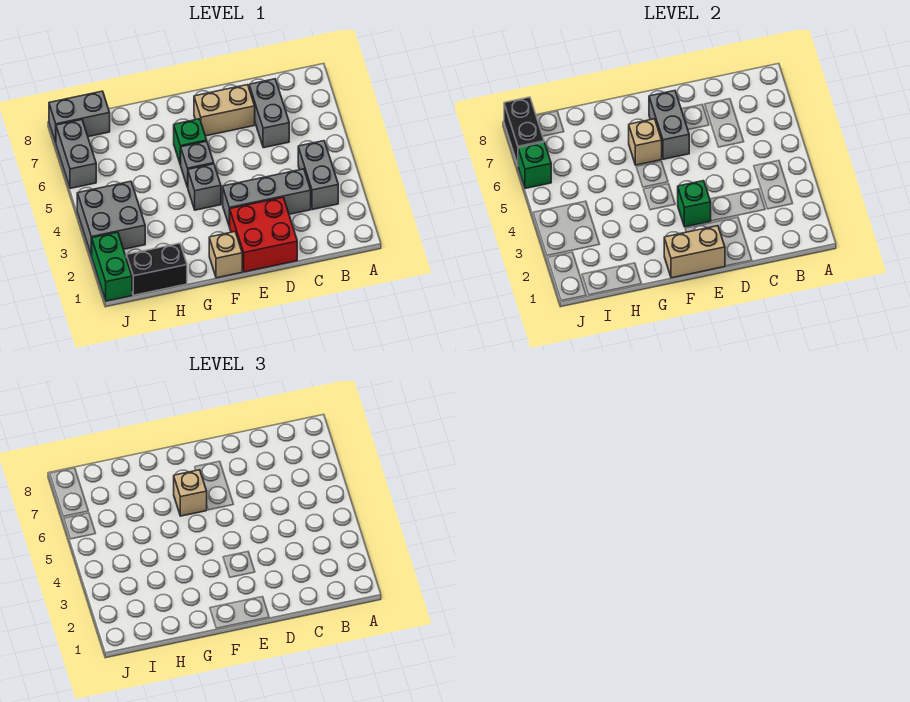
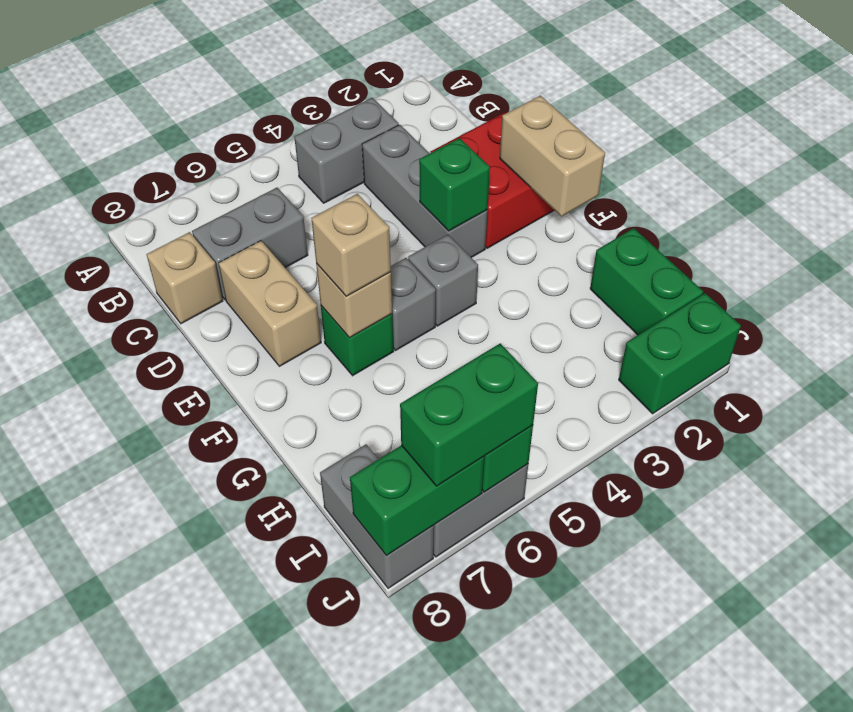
grey 1x2 brick [649,91,689,159] -> none
tan 1x1 brick [209,232,242,278] -> tan 1x1 brick moved to [147,232,223,324]
black 1x2 brick [126,243,187,295] -> green 1x2 brick [590,228,703,335]
grey 2x2 brick [77,181,145,256] -> none
none -> green 1x2 brick [400,343,538,486]
black 1x2 brick [504,97,544,165] -> green 1x2 brick [350,445,484,556]

